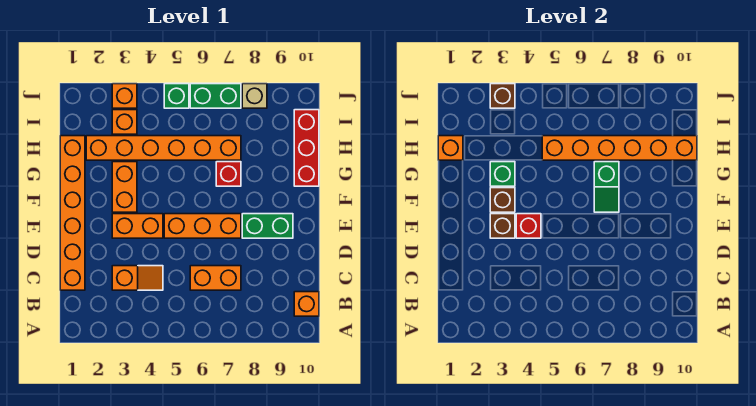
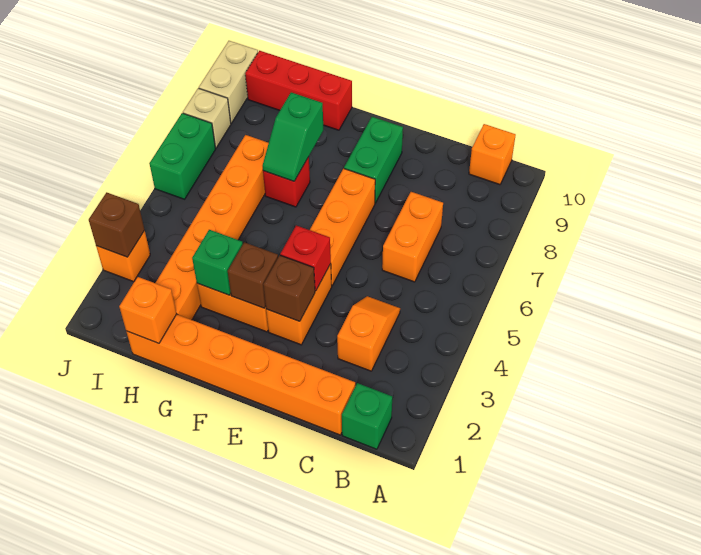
green 1x2 slope [594,162,619,212] -> green 1x2 slope turned to [263,92,323,181]
orange 1x6 brick [542,136,697,160] -> none
orange 1x1 brick [112,110,137,134] -> none
green 1x1 brick [164,84,189,108] -> green 1x1 brick moved to [342,383,392,449]
none -> tan 1x2 brick [199,41,258,123]

